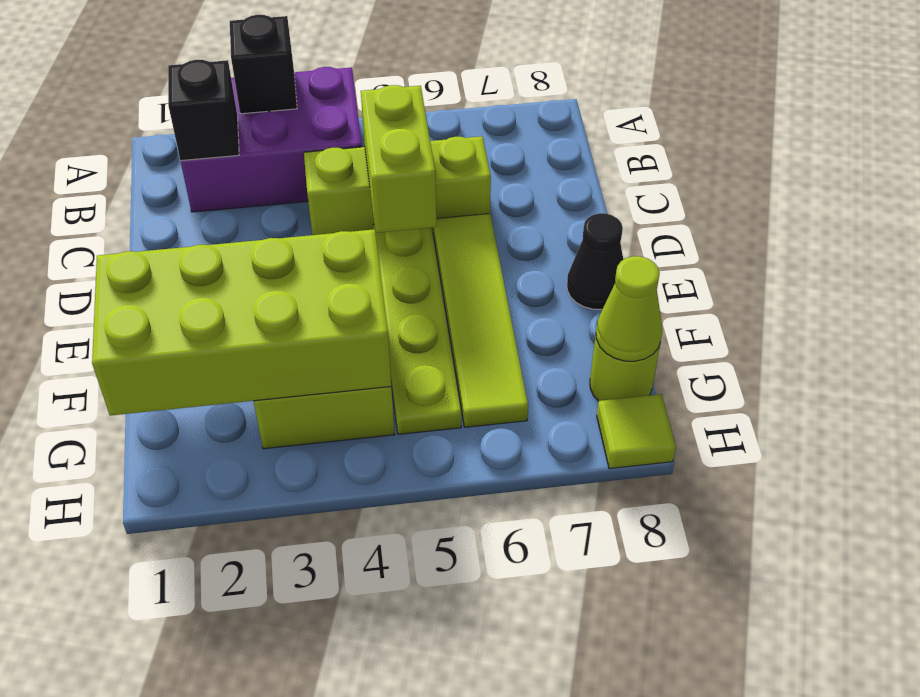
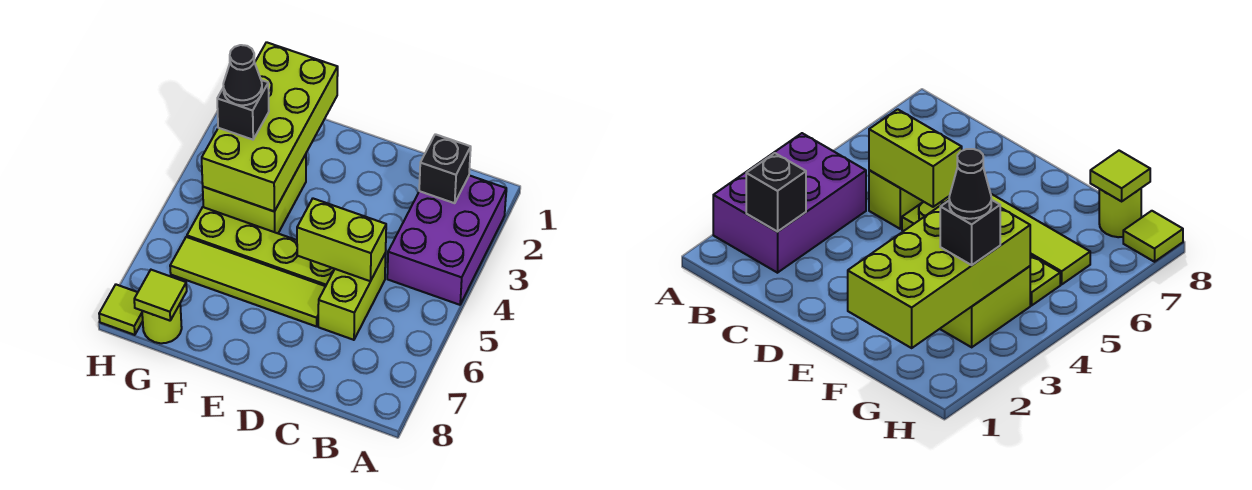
black 1x1 brick [230,15,297,114] -> black 1x1 brick moved to [217,80,269,140]
lime 1x3 brick [304,136,491,235] -> lime 1x2 brick [318,253,386,340]
black 1x1 cone [567,213,623,309] -> black 1x1 cone moved to [223,45,262,105]
lime 1x1 cone [596,256,662,361] -> lime 1x1 tile [134,270,187,321]

